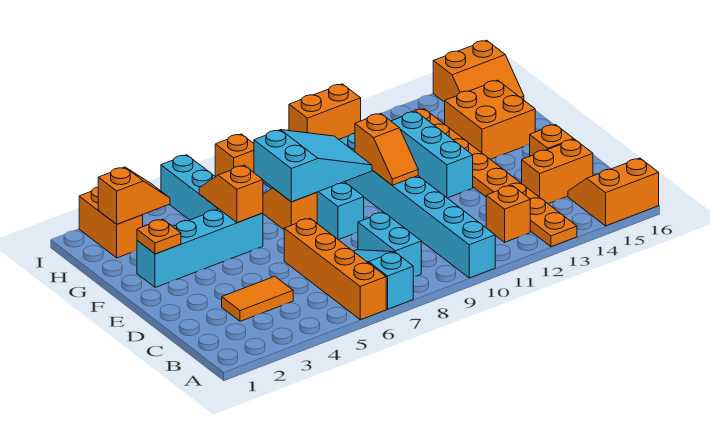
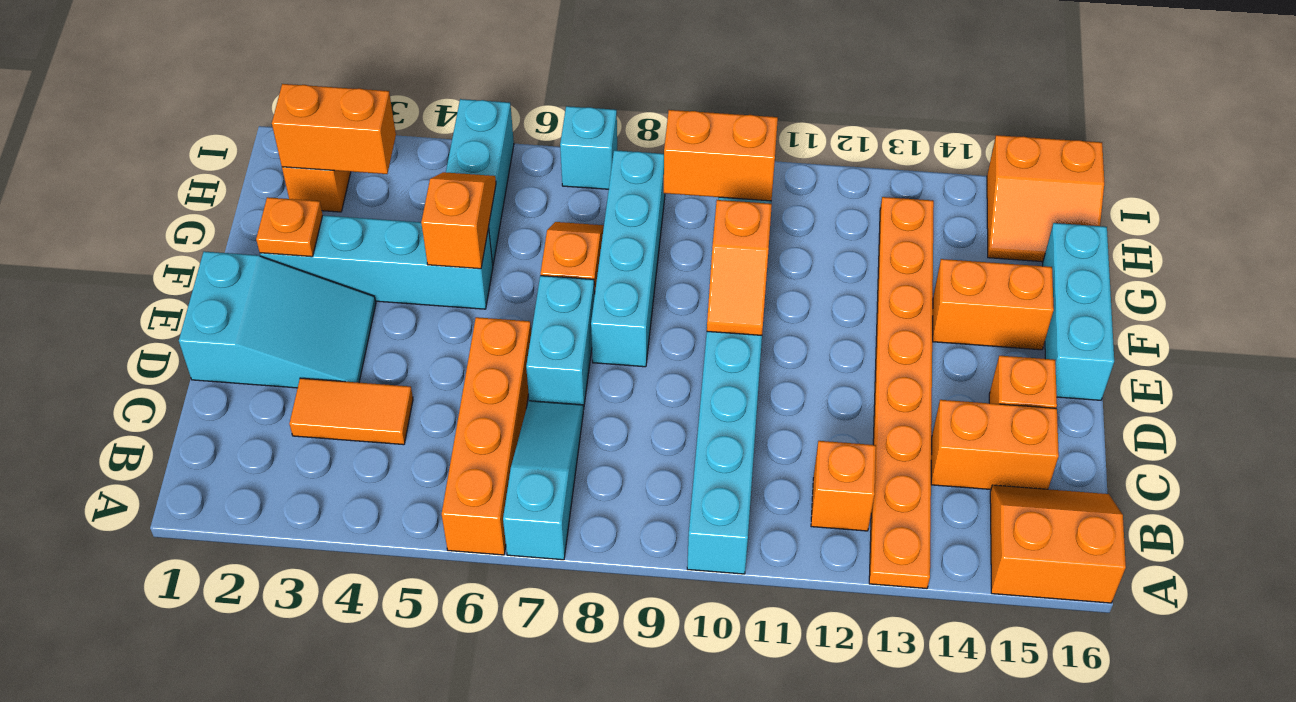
cyan 1x2 brick [358,212,421,277] -> cyan 1x2 brick moved to [526,276,595,409]
cyan 1x3 brick [391,112,473,198] -> cyan 1x3 brick moved to [1043,223,1114,400]
cyan 2x3 slope [254,130,372,202] -> cyan 2x3 slope moved to [179,251,376,388]
orange 2x2 brick [445,80,535,159] -> orange 1x2 brick [933,259,1054,350]
orange 1x2 slope [98,167,170,224] -> orange 1x2 brick [272,84,396,174]
orange 1x1 brick [215,134,254,177] -> cyan 1x1 brick [560,106,617,189]

